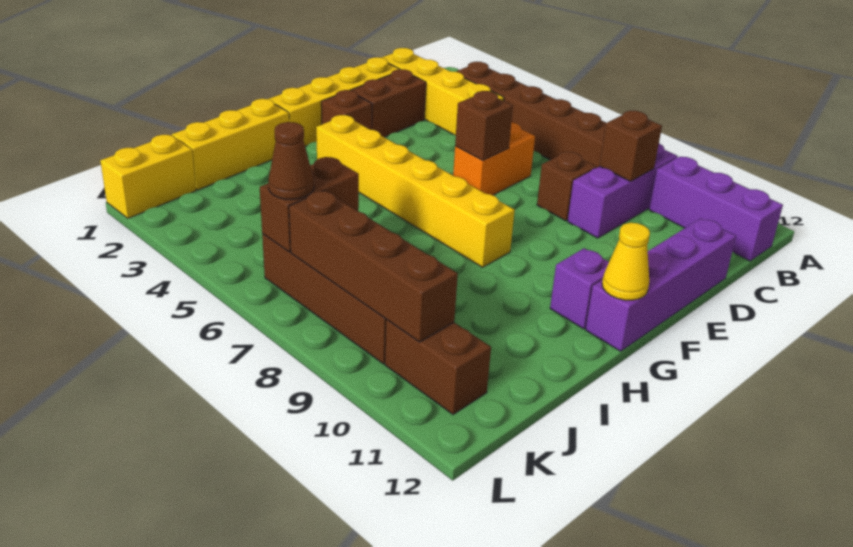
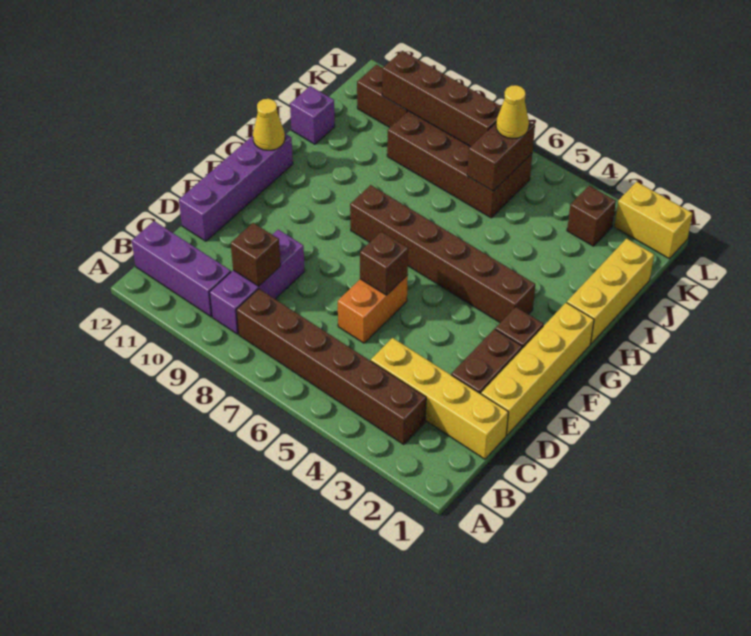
brown 1x1 brick [537,152,596,221] -> brown 1x1 brick moved to [567,185,616,246]
yellow 1x6 brick [316,115,515,267] -> brown 1x6 brick [350,185,535,323]
purple 1x1 brick [550,248,609,329] -> purple 1x1 brick moved to [290,86,335,144]
yellow 1x2 brick [100,135,196,218] -> yellow 1x2 brick turned to [614,182,693,259]
brown 1x1 cone [268,122,314,200] -> yellow 1x1 cone [496,85,529,139]

